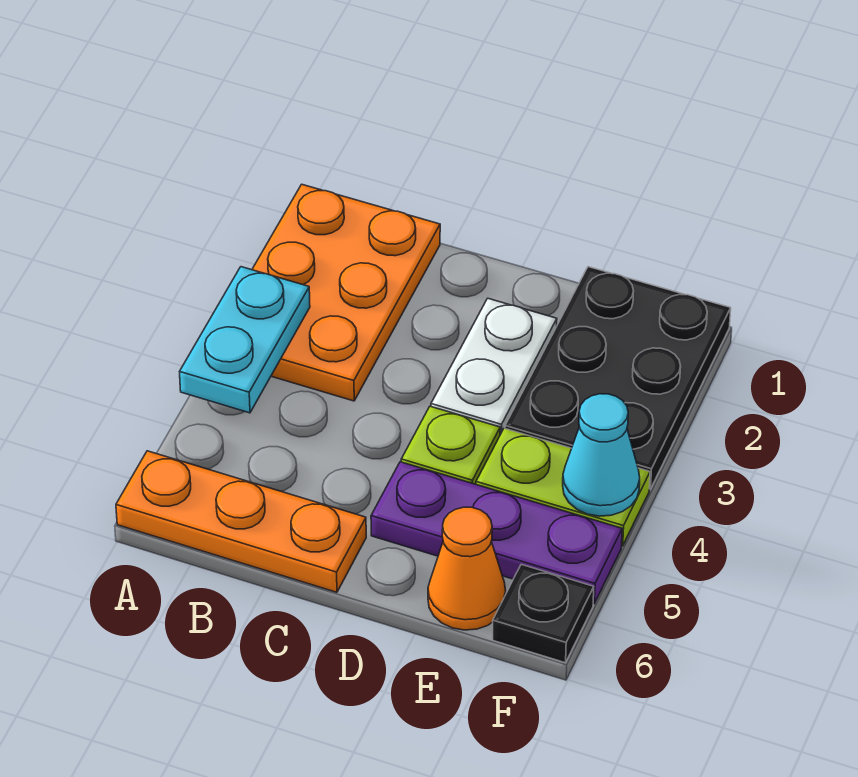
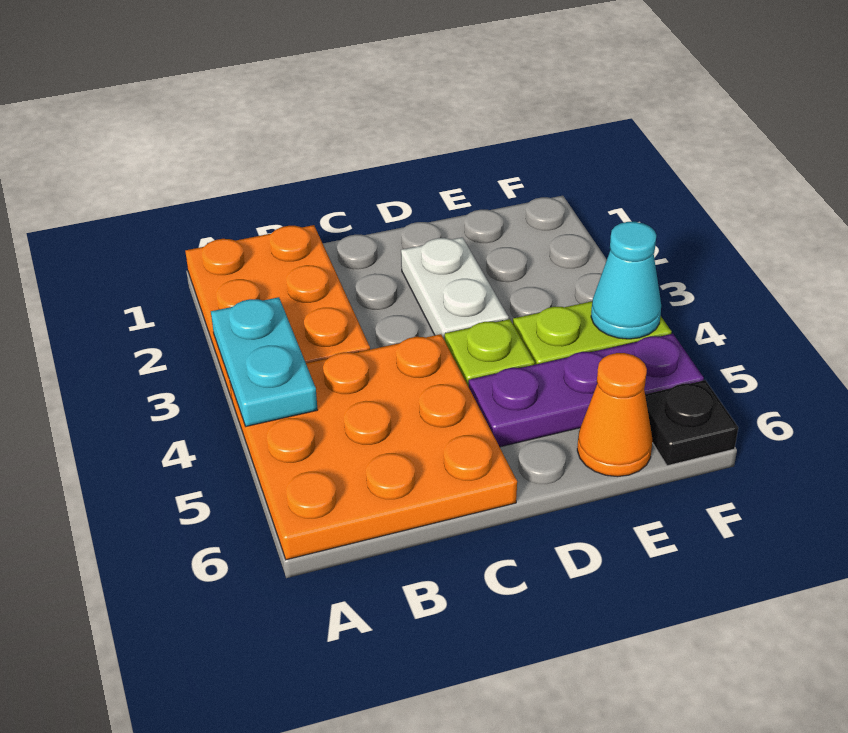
orange 1x3 plate [116,451,366,592] -> orange 3x3 plate [230,334,517,560]
black 2x3 plate [505,267,731,489] -> none

